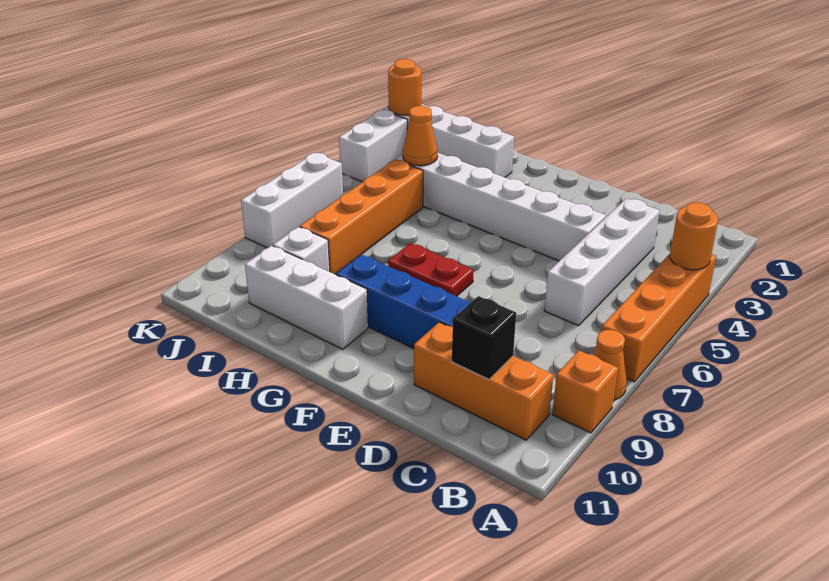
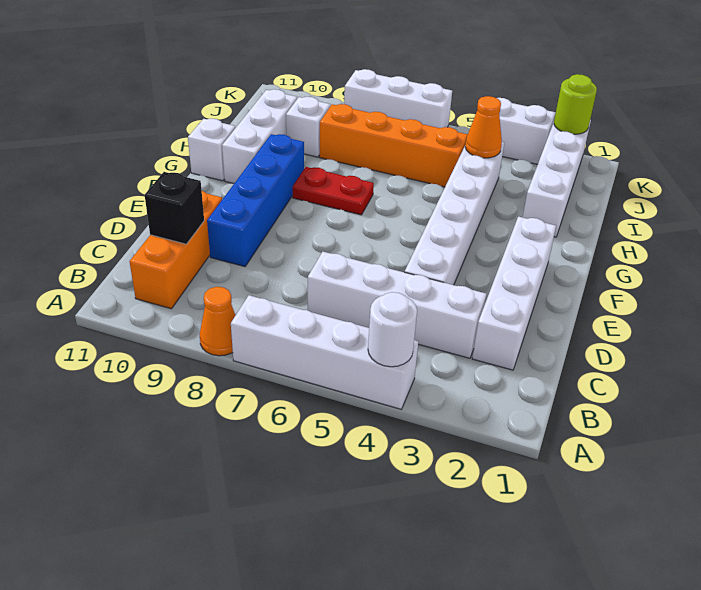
orange 1x4 brick [602,254,716,382] -> white 1x4 brick [231,295,418,409]
orange 1x1 round brick [670,202,718,270] -> white 1x1 round brick [368,292,417,367]
orange 1x1 brick [552,350,618,433] -> none
none -> white 1x4 brick [472,217,556,370]
red 1x2 plate [388,243,474,296] -> red 1x2 plate turned to [293,167,374,215]
none -> white 1x1 brick [188,119,235,181]
orange 1x1 round brick [388,59,421,115] -> lime 1x1 round brick [554,74,597,134]

